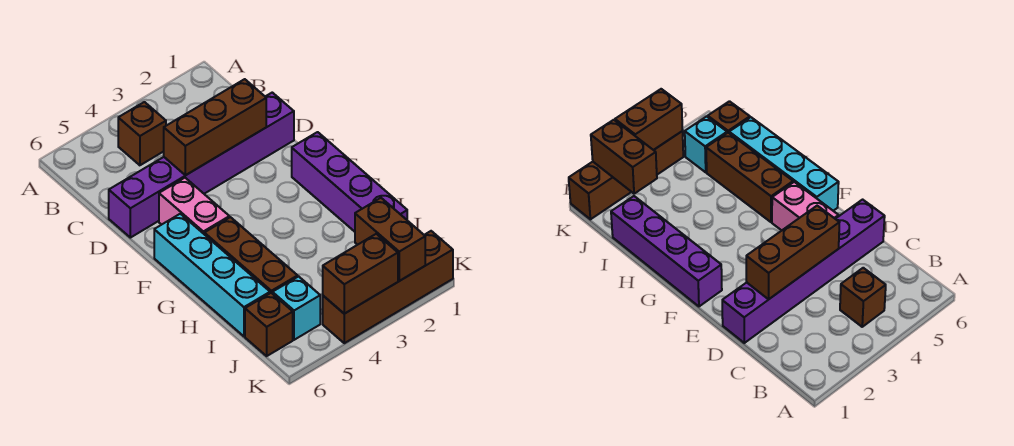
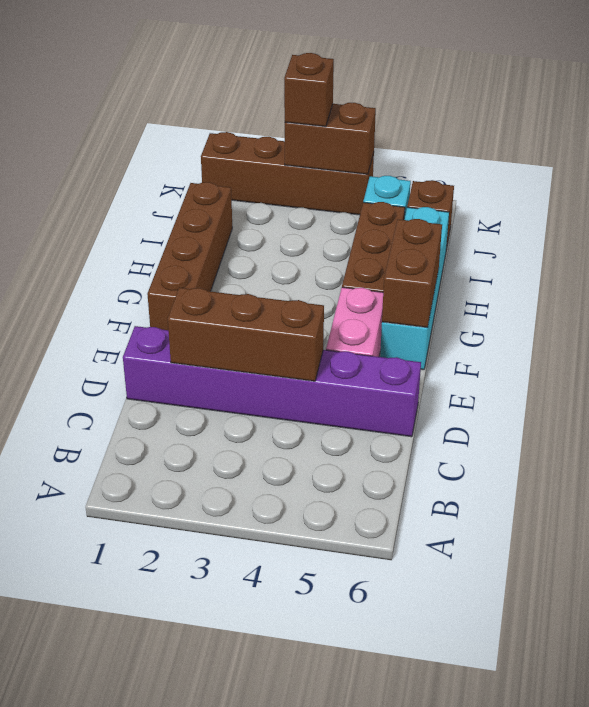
brown 1x1 brick [118,102,166,165] -> brown 1x1 brick moved to [284,53,334,127]
purple 1x4 brick [292,132,407,232] -> brown 1x4 brick [147,182,232,330]
brown 1x2 brick [355,198,425,281] -> brown 1x2 brick moved to [382,219,442,328]

